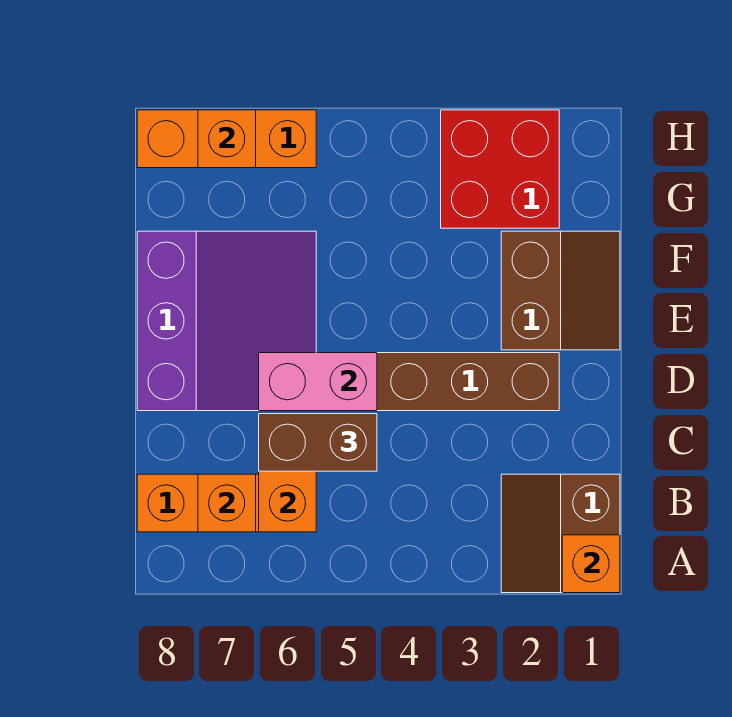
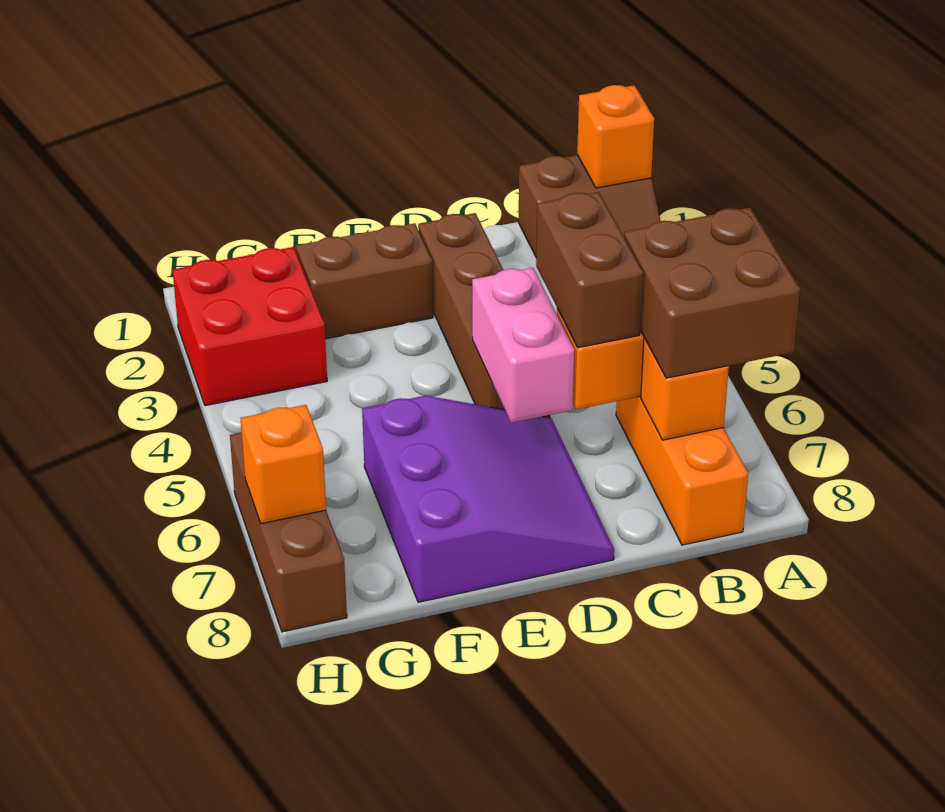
none -> brown 2x2 brick [624,208,800,378]
purple 3x3 slope [137,231,316,411] -> purple 3x3 slope turned to [362,396,614,602]
orange 1x3 brick [137,110,316,168] -> brown 1x3 brick [230,432,347,632]

